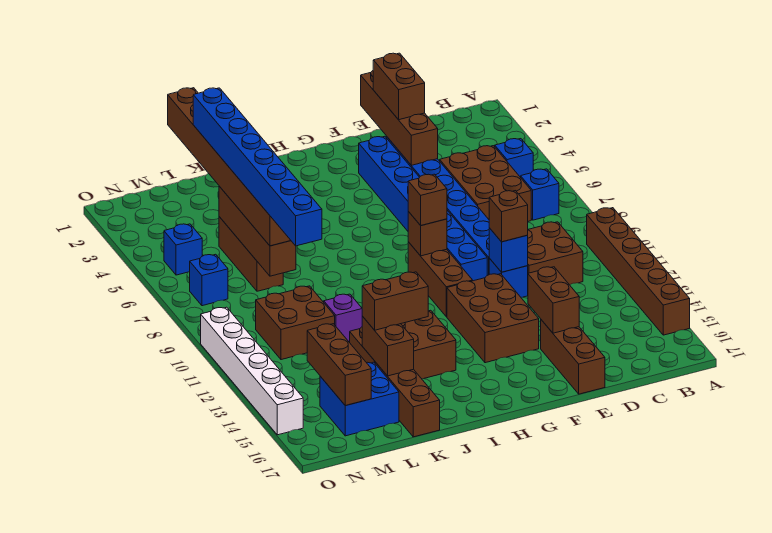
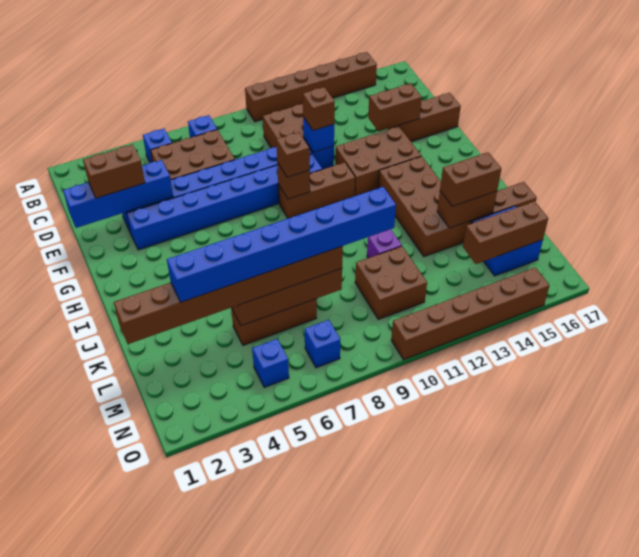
brown 1x4 brick [361,71,438,165] -> blue 1x4 brick [63,160,173,228]
brown 2x3 brick [350,310,456,379] -> brown 2x4 brick [378,156,471,257]
brown 1x2 brick [362,272,428,330] -> brown 1x2 brick turned to [440,152,501,206]
white 1x6 brick [201,307,303,435] -> brown 1x6 brick [391,267,549,360]

